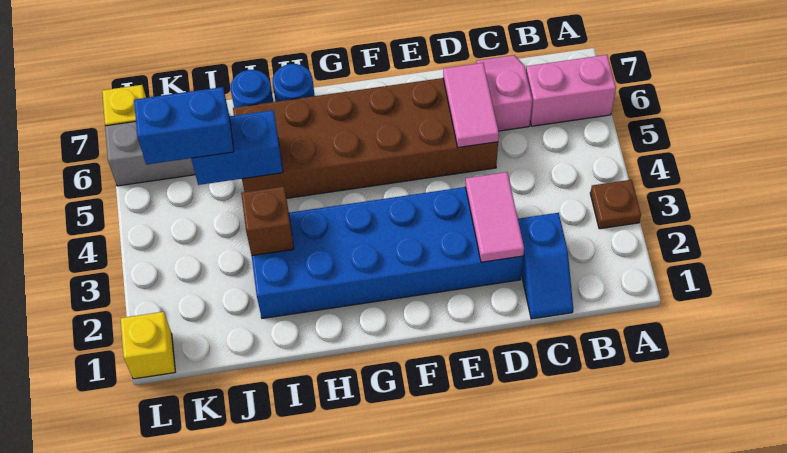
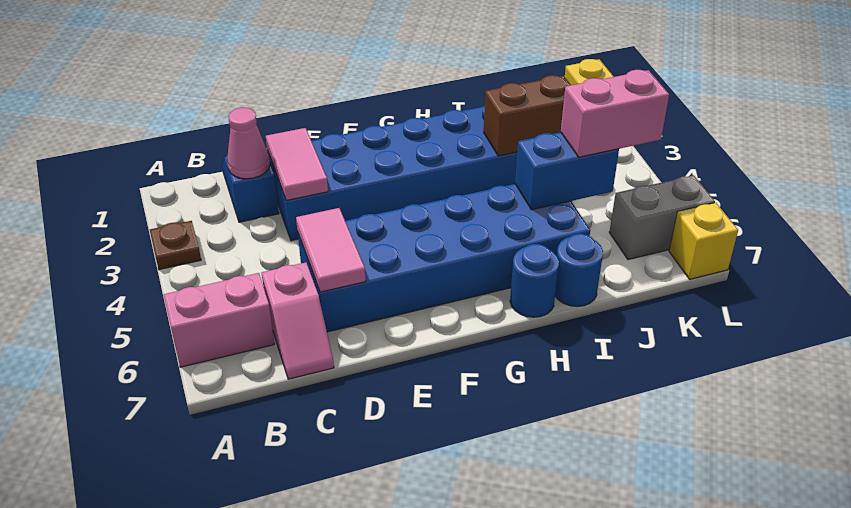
none -> pink 1x1 cone [227,108,270,179]
brown 2x6 brick [233,78,498,198] -> blue 2x6 brick [298,184,590,332]
brown 1x1 brick [241,186,294,256] -> brown 1x2 brick [484,75,570,156]
blue 1x2 brick [134,87,234,165] -> pink 1x2 brick [561,70,669,157]

